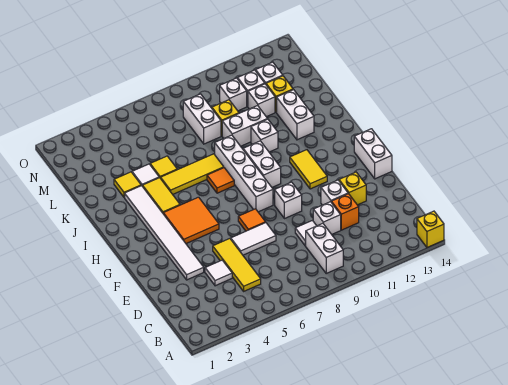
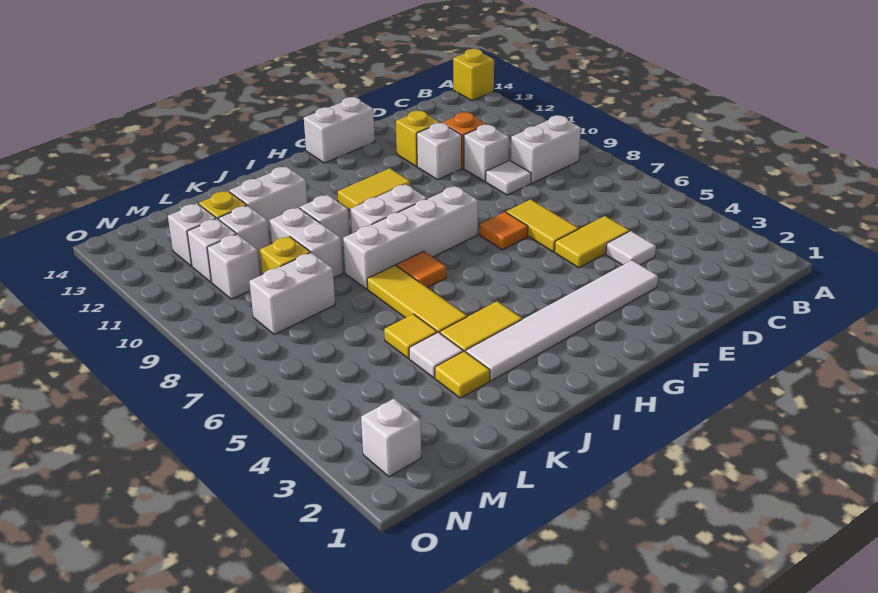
yellow 1x3 tile [213,239,261,291] -> yellow 1x2 tile [555,216,629,268]
white 1x2 tile [231,223,276,255] -> yellow 1x2 tile [506,199,579,252]
white 1x1 brick [275,182,302,219] -> white 1x1 brick moved to [361,399,421,477]
orange 2x2 tile [163,197,219,243] -> none

